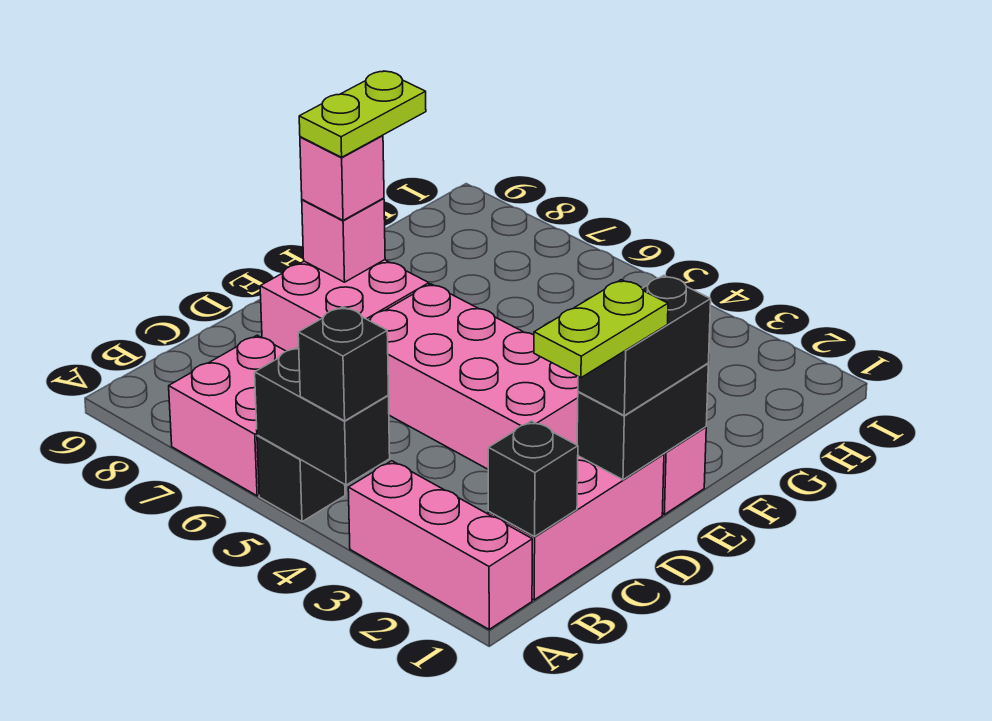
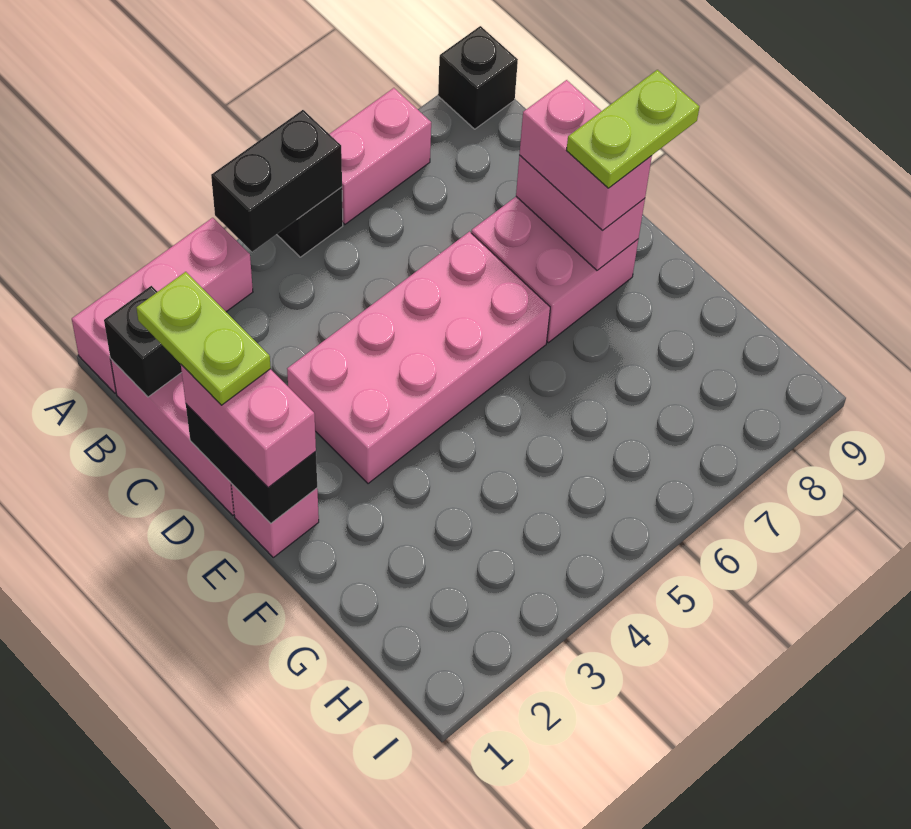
black 1x1 brick [298,307,389,421] -> black 1x1 brick moved to [438,26,518,129]
pink 2x2 brick [169,335,286,496] -> pink 1x2 brick [330,88,431,224]
black 1x2 brick [578,276,711,415] -> pink 1x2 brick [181,365,316,487]
pink 1x1 brick [302,198,385,282] -> pink 1x2 brick [516,155,645,270]
pink 1x1 brick [300,135,384,220] -> pink 1x2 brick [519,80,652,231]
lime 1x2 plate [299,71,426,157] -> lime 1x2 plate turned to [566,70,700,188]

